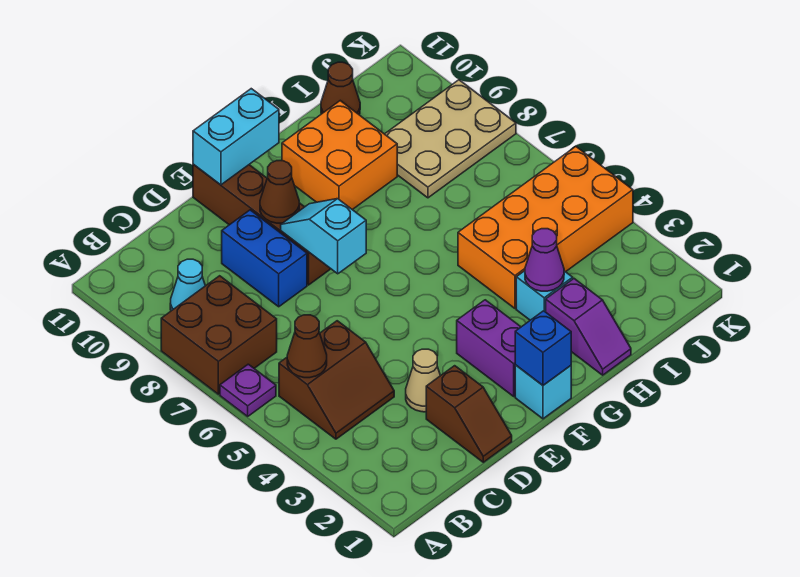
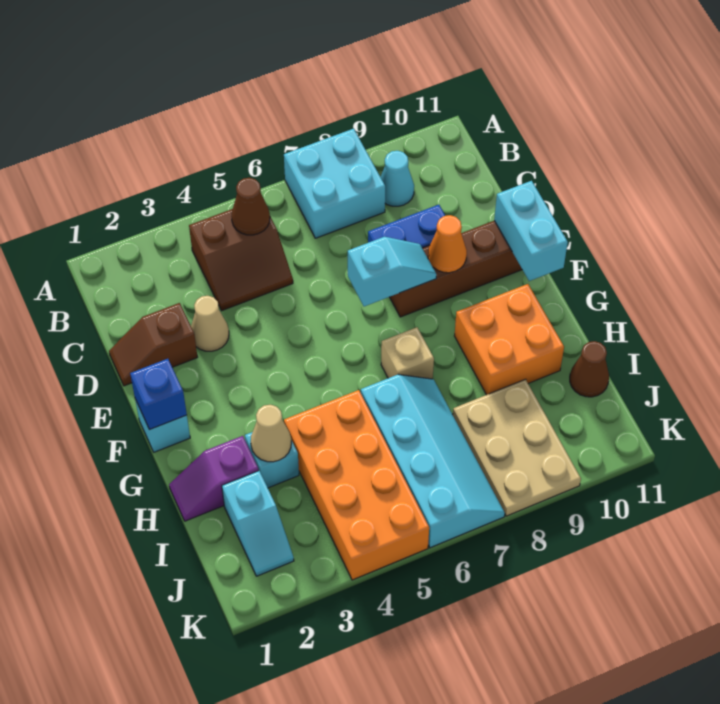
purple 1x1 plate [220,364,276,416] -> none
brown 2x2 brick [161,276,277,394] -> cyan 2x2 brick [284,129,385,238]
brown 2x2 slope [279,321,394,439] -> brown 2x2 slope turned to [189,209,293,311]
brown 1x1 cone [260,161,299,223] -> orange 1x1 cone [428,215,467,273]
purple 1x2 brick [457,300,521,396] -> none
none -> tan 1x1 brick [381,327,434,379]
purple 1x1 cone [525,229,564,291] -> tan 1x1 cone [251,405,291,462]
none -> cyan 2x4 slope [361,374,505,548]
none -> cyan 1x2 slope [222,471,294,576]

